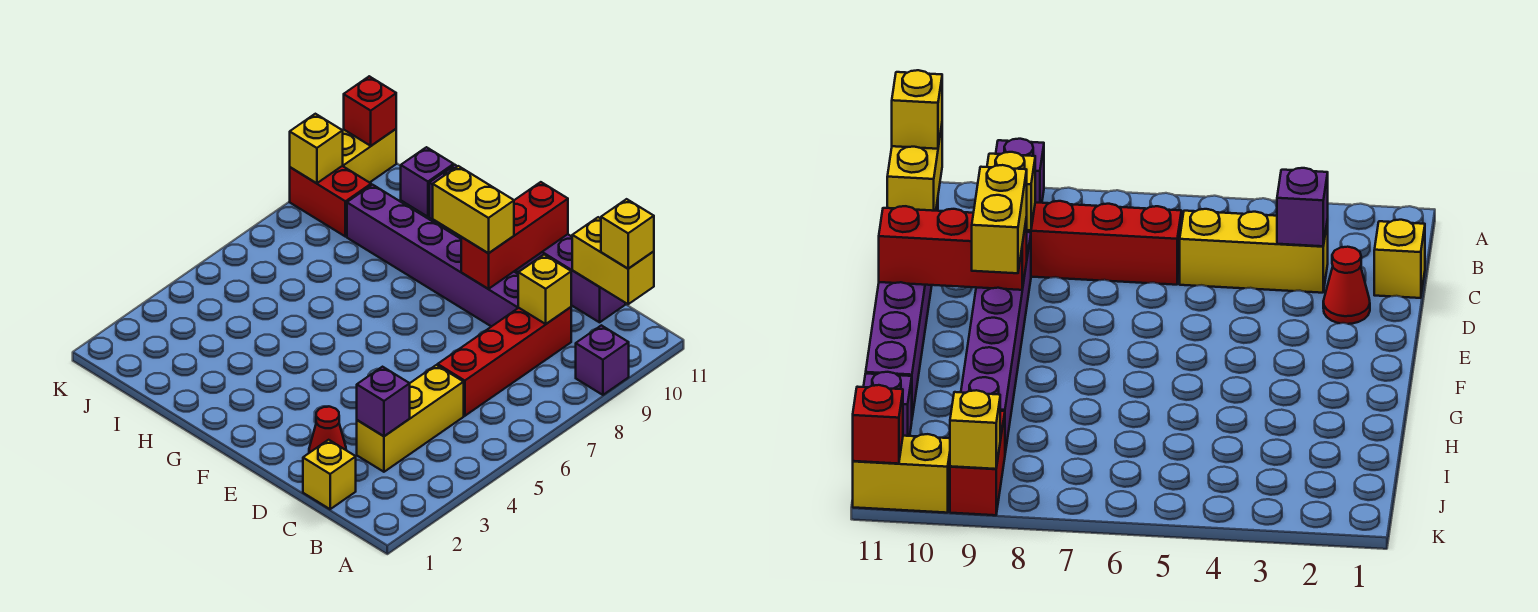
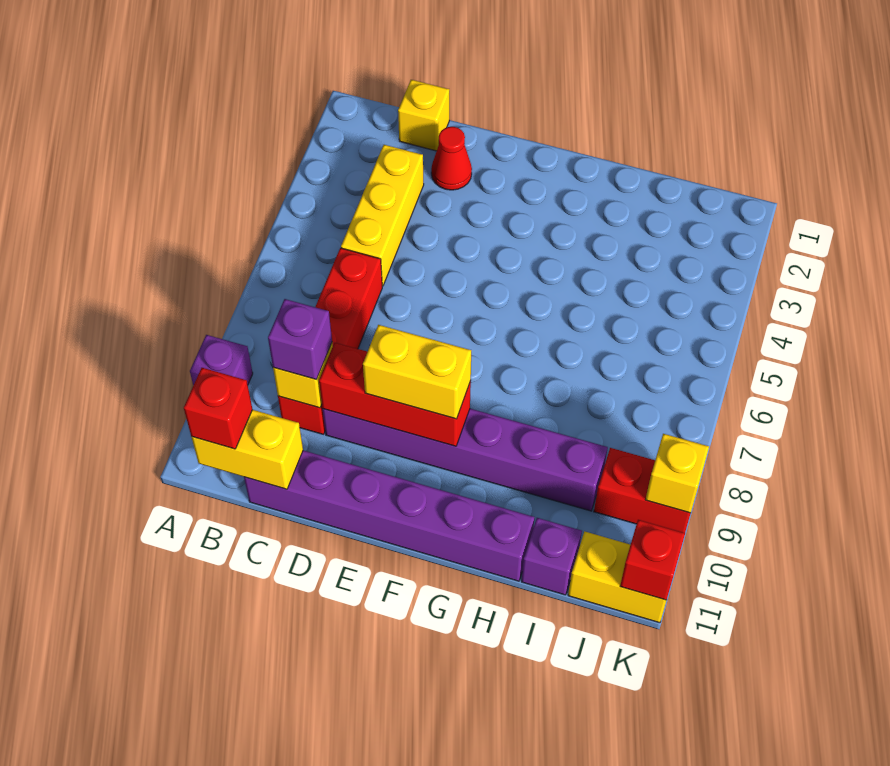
yellow 1x1 brick [601,199,654,269] -> red 1x1 brick [184,368,252,449]
purple 1x1 brick [357,367,410,436] -> purple 1x1 brick moved to [268,299,332,380]
red 1x3 brick [461,182,568,289] -> red 1x3 brick turned to [319,343,471,446]
yellow 1x2 brick [343,129,396,183] -> yellow 1x2 brick turned to [568,531,666,623]

